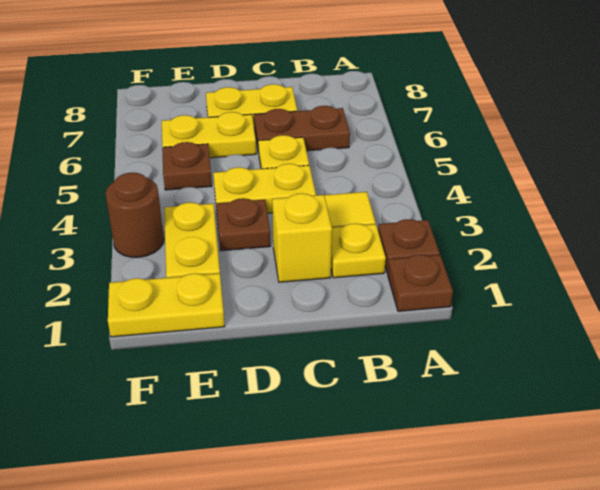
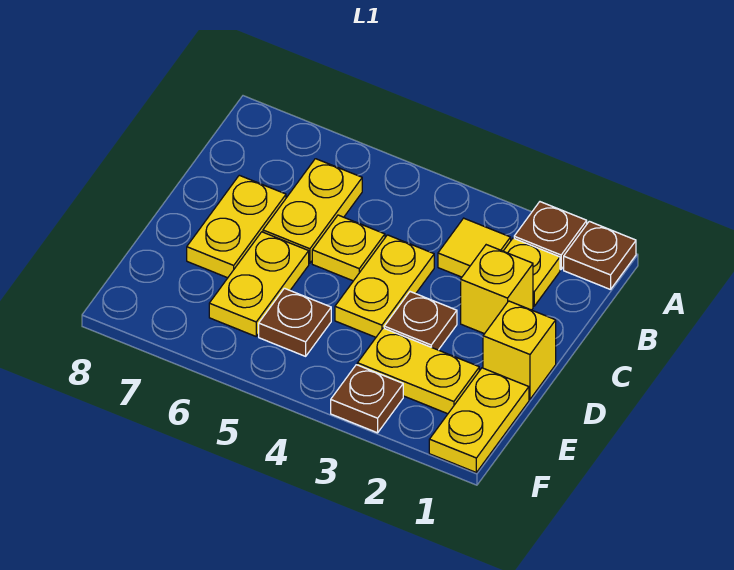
brown 1x2 plate [254,106,350,153] -> yellow 1x2 plate [263,159,362,263]
none -> yellow 1x1 brick [483,301,556,399]
brown 1x1 round brick [105,173,164,257] -> brown 1x1 plate [331,365,403,433]

